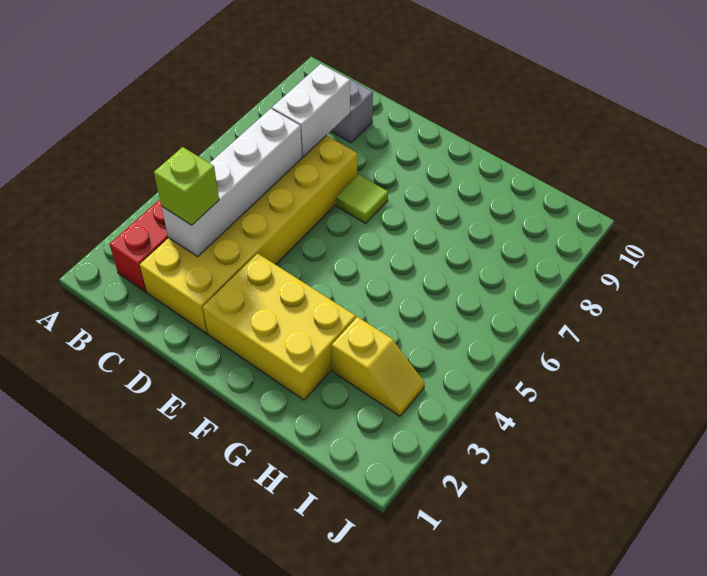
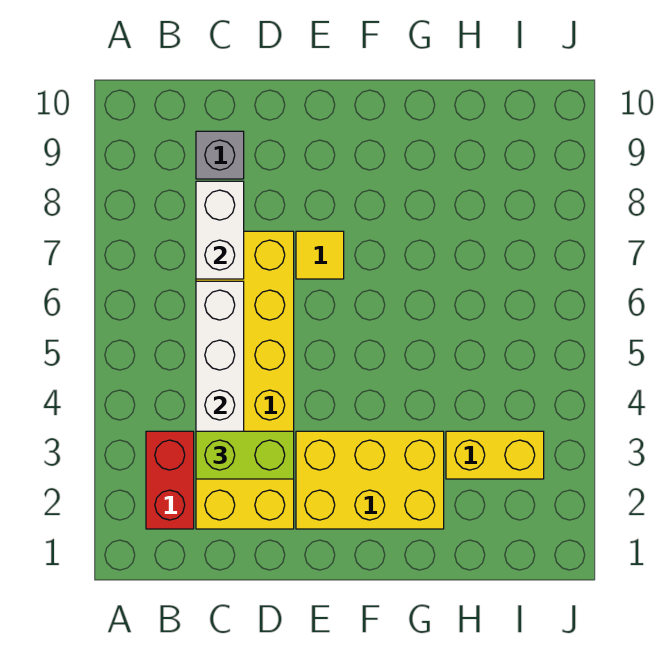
lime 1x1 brick [154,147,219,225] -> lime 1x2 brick [196,431,294,479]
lime 1x1 tile [336,175,388,223] -> yellow 1x1 tile [296,231,344,279]
yellow 1x2 slope [332,317,425,416] -> yellow 1x2 brick [446,431,544,479]

